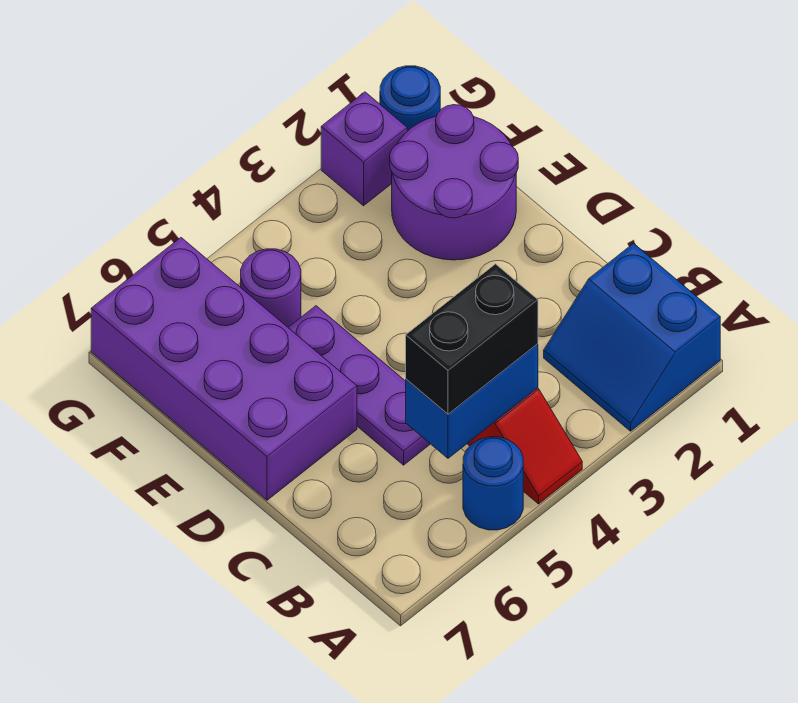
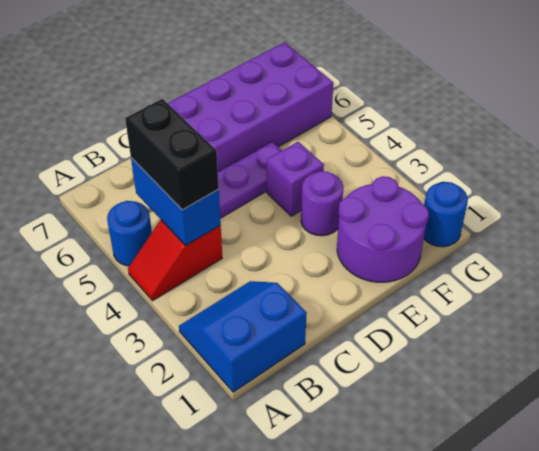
purple 1x1 round brick [241,249,301,327] -> purple 1x1 round brick moved to [301,171,343,236]
purple 1x1 brick [321,92,407,206] -> purple 1x1 brick moved to [267,142,324,216]

